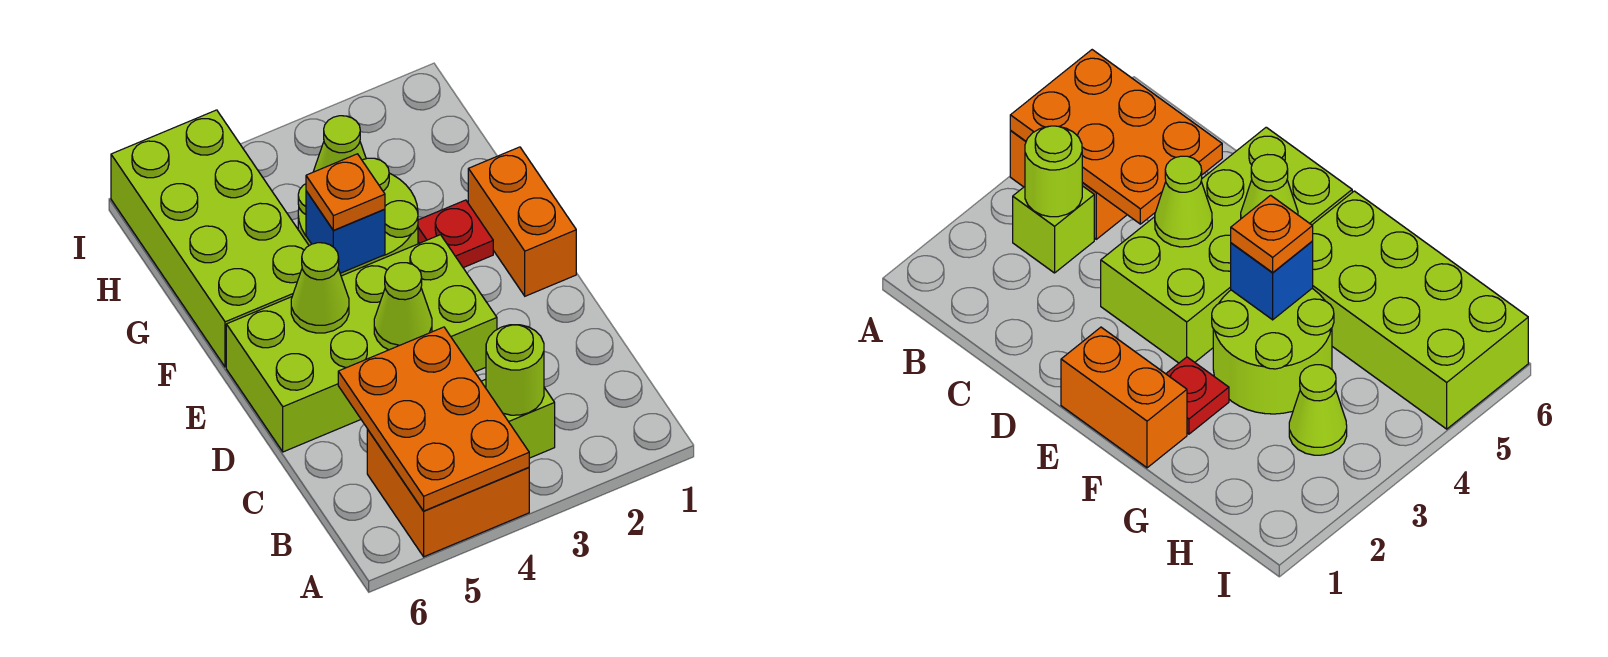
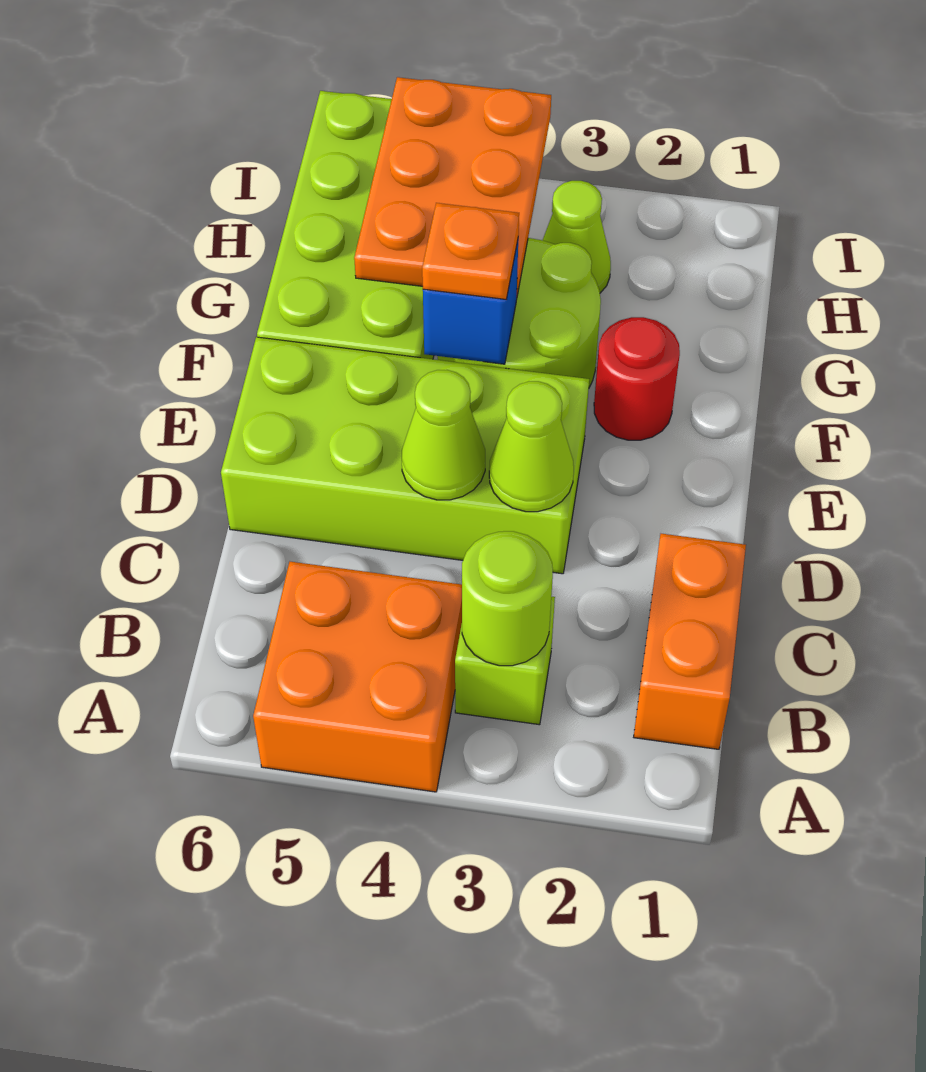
orange 2x3 plate [338,327,529,511] -> orange 2x3 plate moved to [354,77,551,295]
orange 1x2 brick [468,147,576,296] -> orange 1x2 brick moved to [634,534,746,749]
lime 1x1 cone [291,243,349,333] -> lime 1x1 cone moved to [489,381,574,512]
red 1x1 plate [418,200,493,268] -> red 1x1 round brick [594,317,680,440]

